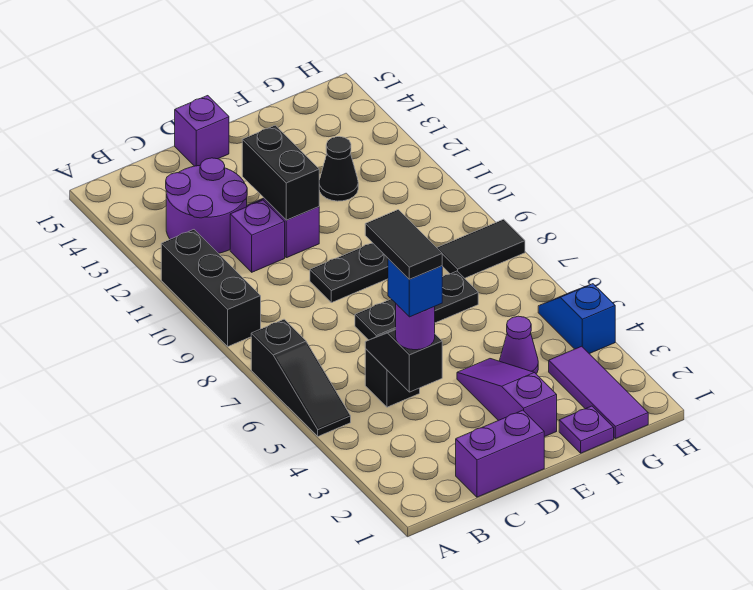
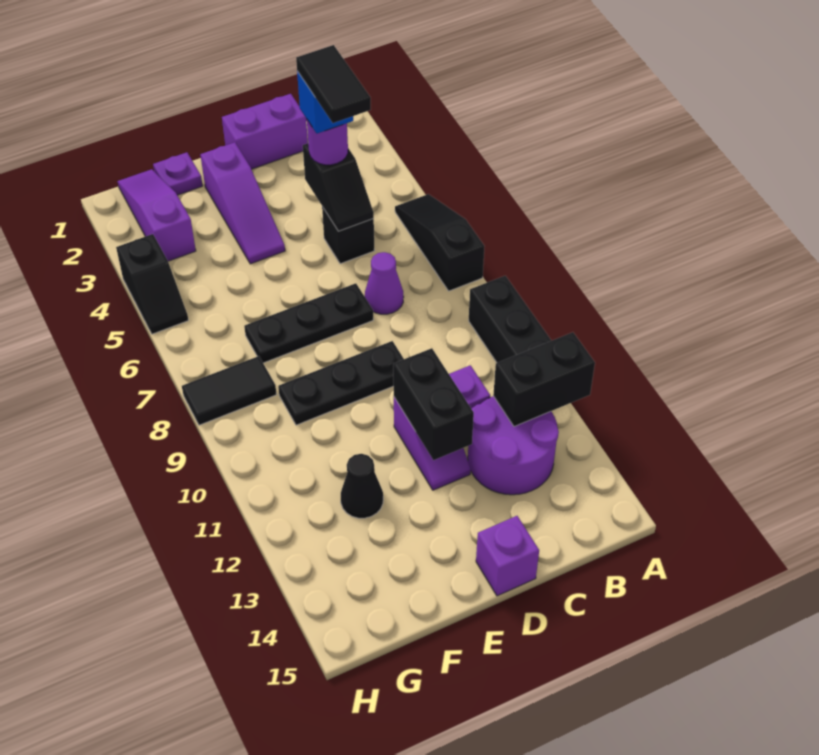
none -> black 1x2 brick [493,332,595,426]
purple 1x1 cone [500,316,538,374] -> purple 1x1 cone moved to [365,252,404,314]
purple 1x3 tile [549,346,648,439] -> purple 1x3 slope [118,169,196,261]
blue 1x2 slope [538,284,615,354] -> black 1x2 slope [116,234,188,334]

